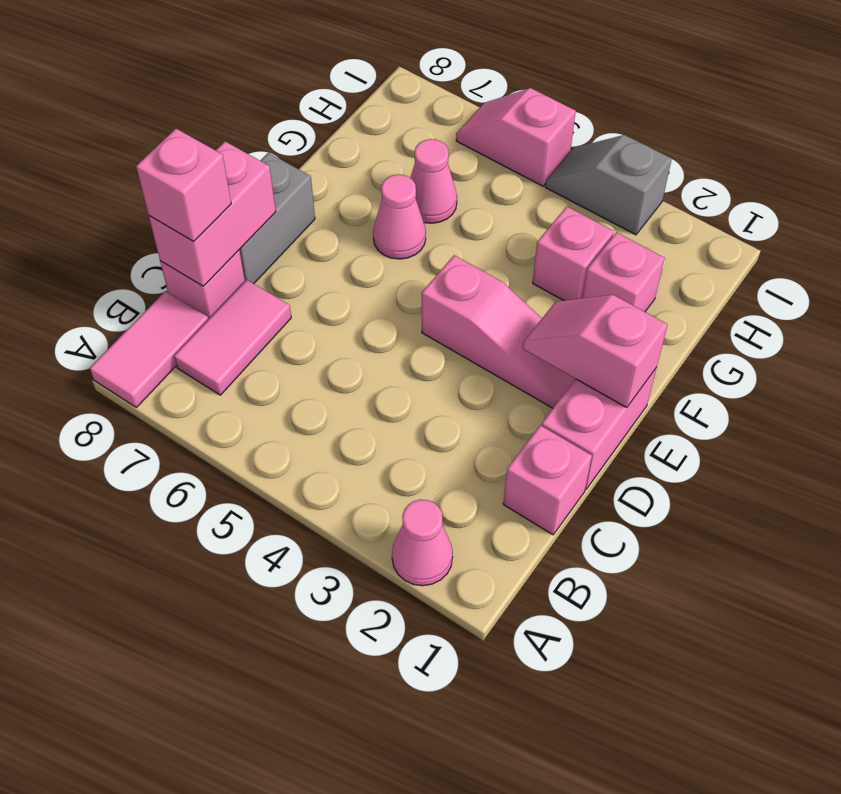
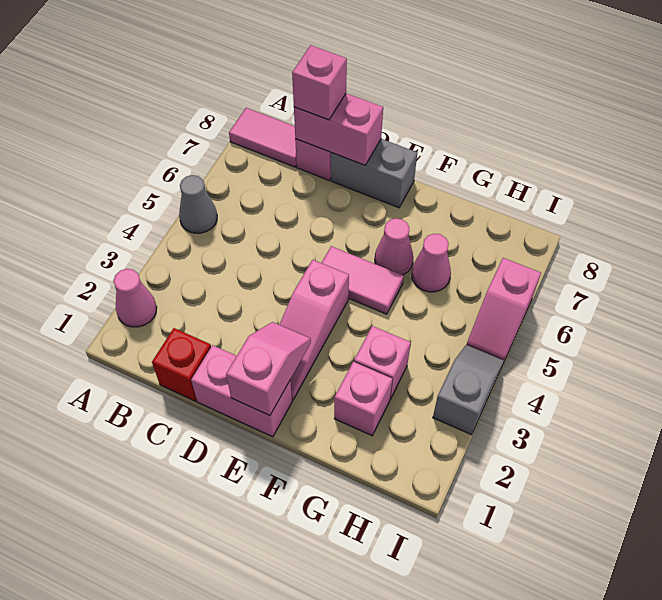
none -> grey 1x1 cone [179,175,217,233]
pink 1x2 tile [174,280,291,395] -> pink 1x2 tile moved to [322,246,404,314]
pink 1x1 brick [503,425,592,535] -> red 1x1 brick [152,328,211,401]
pink 1x2 slope [456,88,576,186] -> pink 1x2 slope turned to [467,258,541,361]

